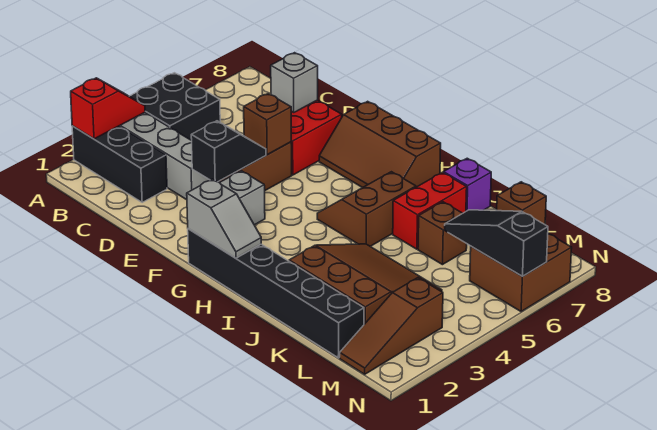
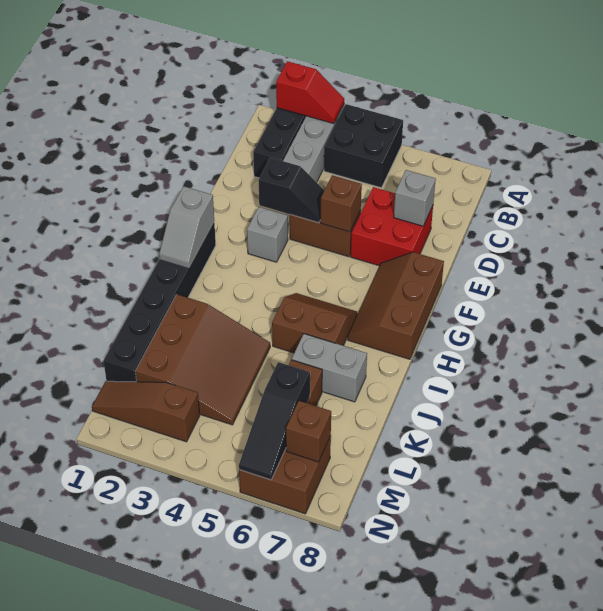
red 1x2 brick [393,172,467,249] -> grey 1x2 brick [292,334,367,402]
purple 1x1 brick [443,158,491,211] -> none
black 1x3 slope [445,210,548,276] -> black 1x3 slope turned to [239,362,310,480]

